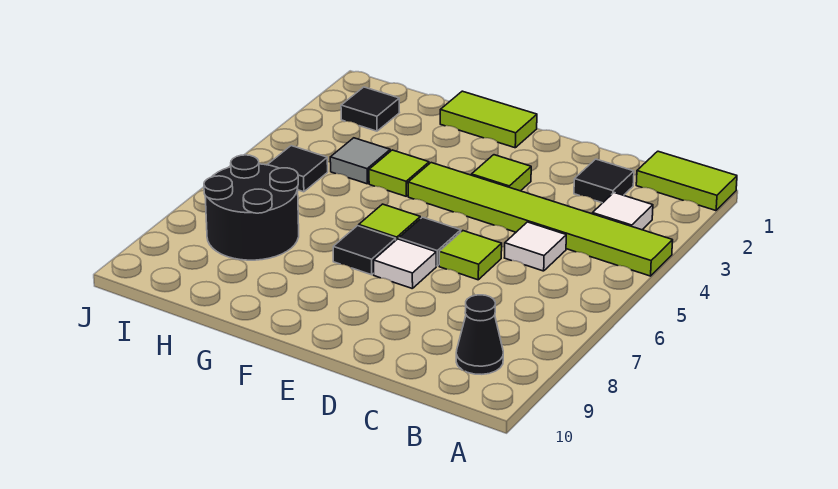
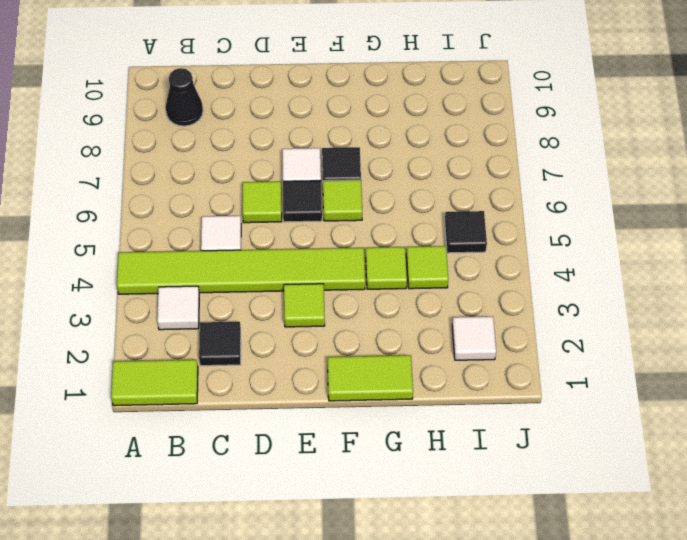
grey 1x1 tile [330,138,390,184] -> lime 1x1 tile [406,246,448,289]
black 2x2 round brick [204,155,299,260] -> none
black 1x1 tile [341,87,400,131] -> white 1x1 tile [452,316,496,360]

